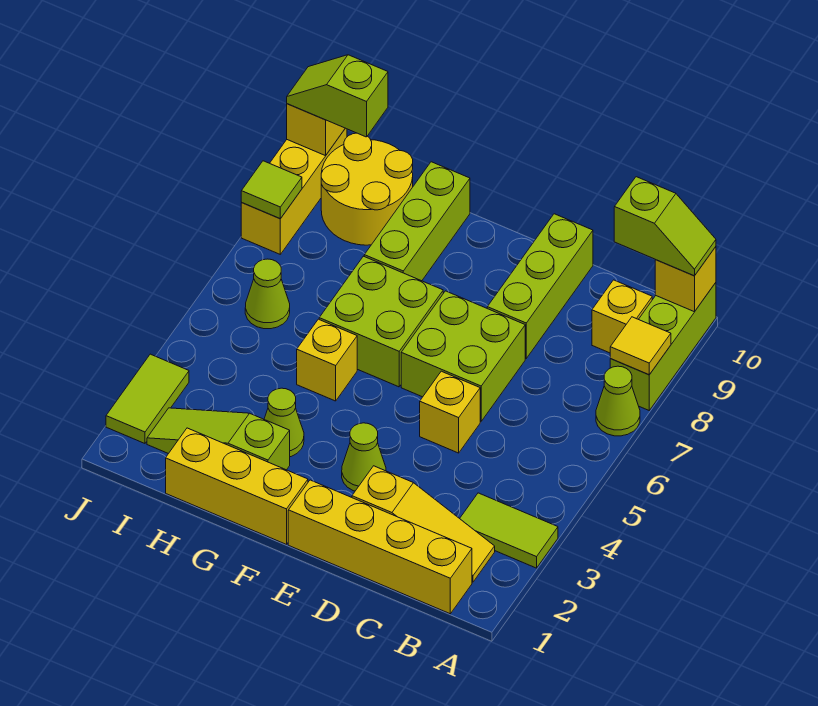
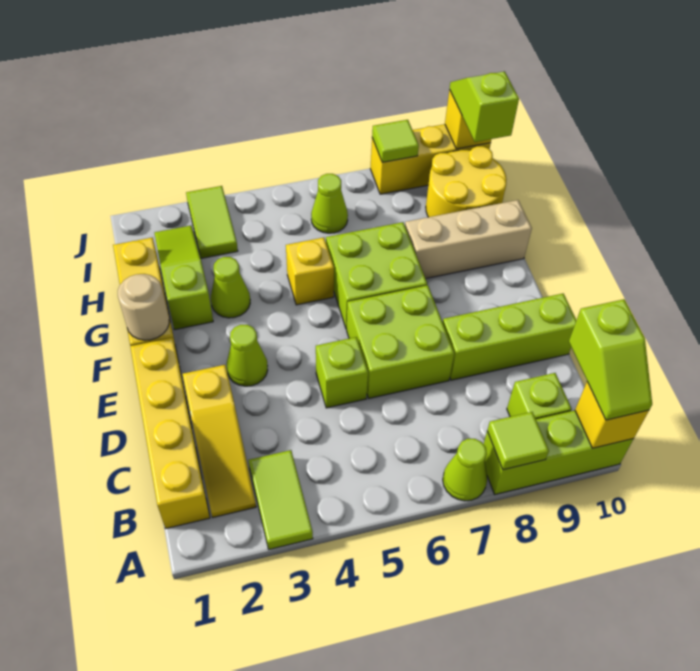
yellow 1x1 tile [610,317,671,375] -> lime 1x1 tile [487,412,549,470]
yellow 1x1 brick [592,280,652,353] -> lime 1x1 brick [507,373,572,419]
yellow 1x1 brick [420,371,480,453] -> lime 1x1 brick [316,337,368,408]
none -> tan 1x1 round brick [118,274,169,340]
lime 1x3 brick [364,162,470,281] -> tan 1x3 brick [405,200,532,279]
lime 1x2 tile [106,354,189,443] -> lime 1x2 tile turned to [186,186,238,258]

